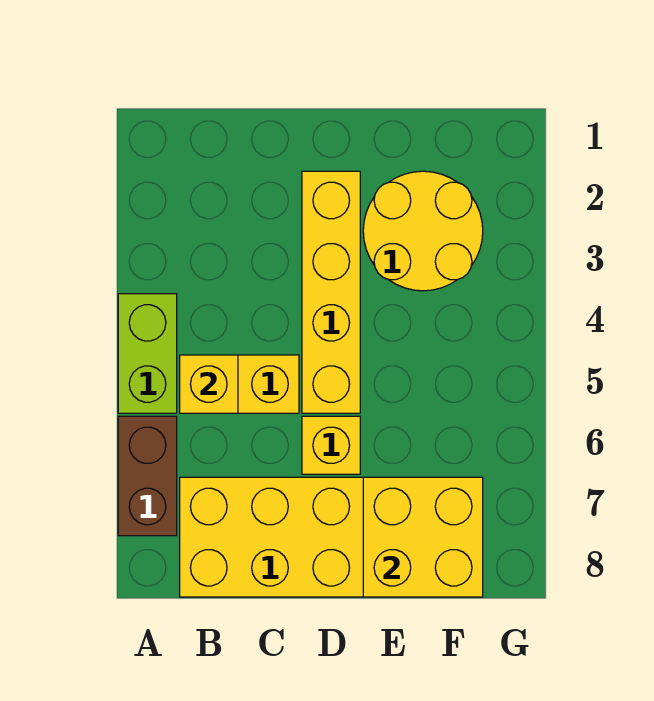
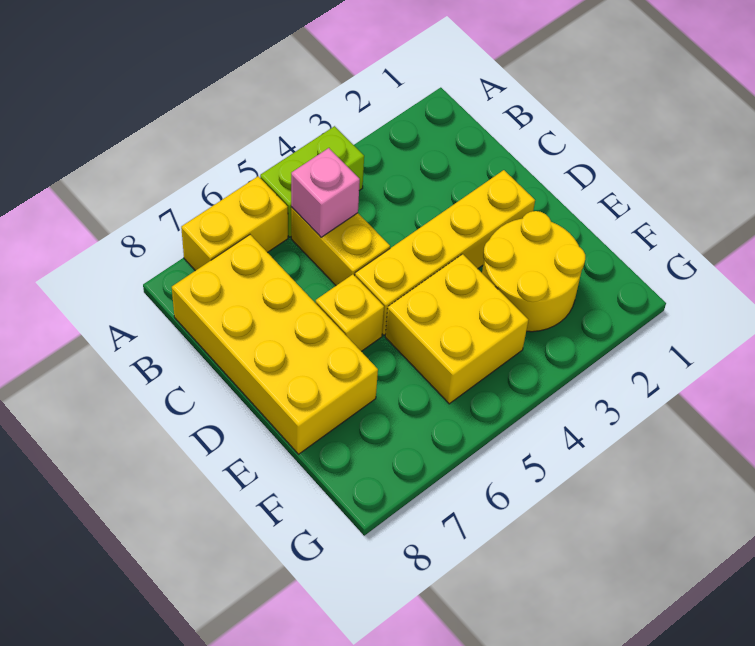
brown 1x2 brick [118,416,177,536] -> yellow 1x2 brick [181,176,288,271]
yellow 1x1 brick [180,355,238,413] -> pink 1x1 brick [291,148,360,237]
yellow 2x2 brick [363,477,483,597] -> yellow 2x2 brick moved to [385,254,528,404]

